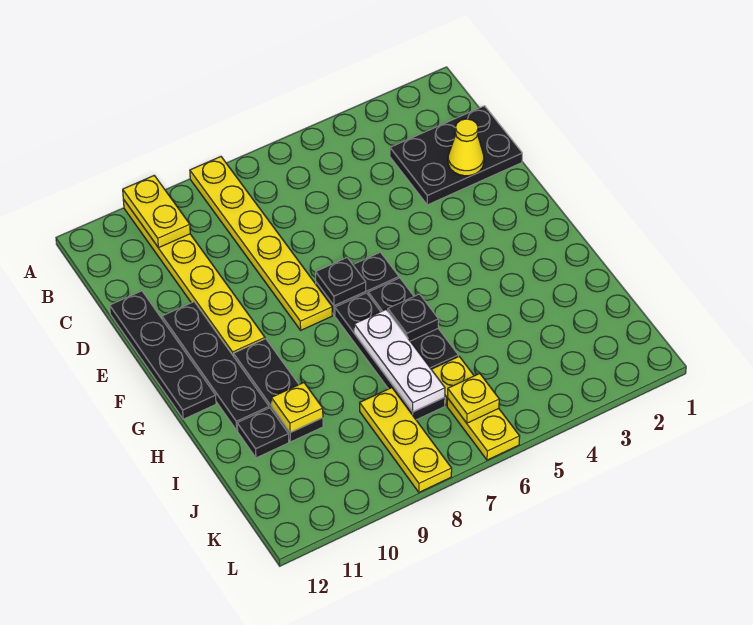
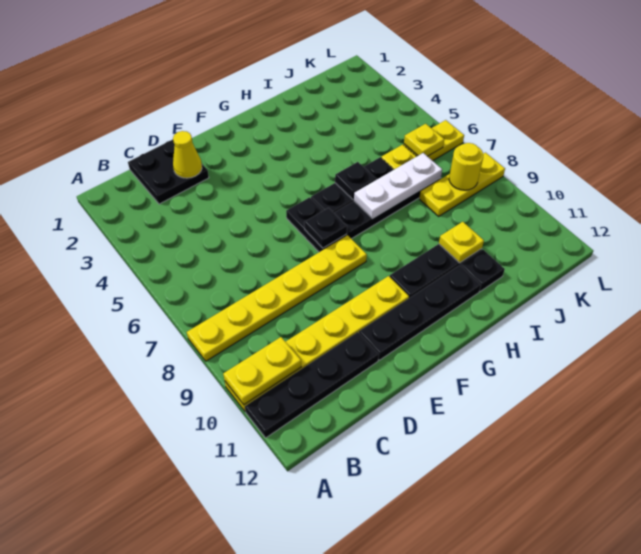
black 2x3 plate [390,106,522,205] -> black 2x2 plate [128,140,209,204]
black 1x4 plate [110,291,216,419] -> black 1x4 plate moved to [245,332,379,438]
none -> yellow 1x1 round brick [449,143,483,190]

